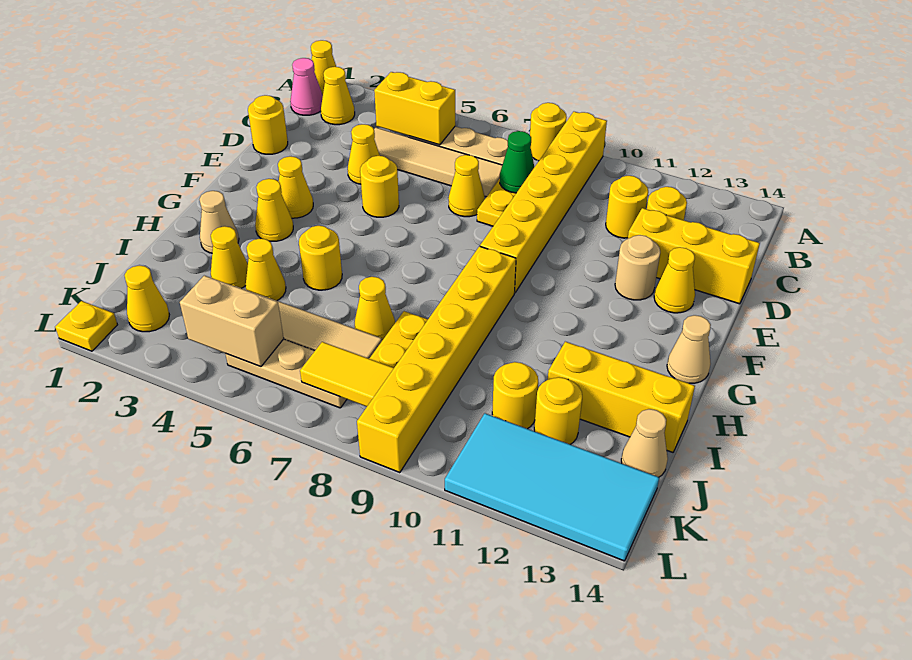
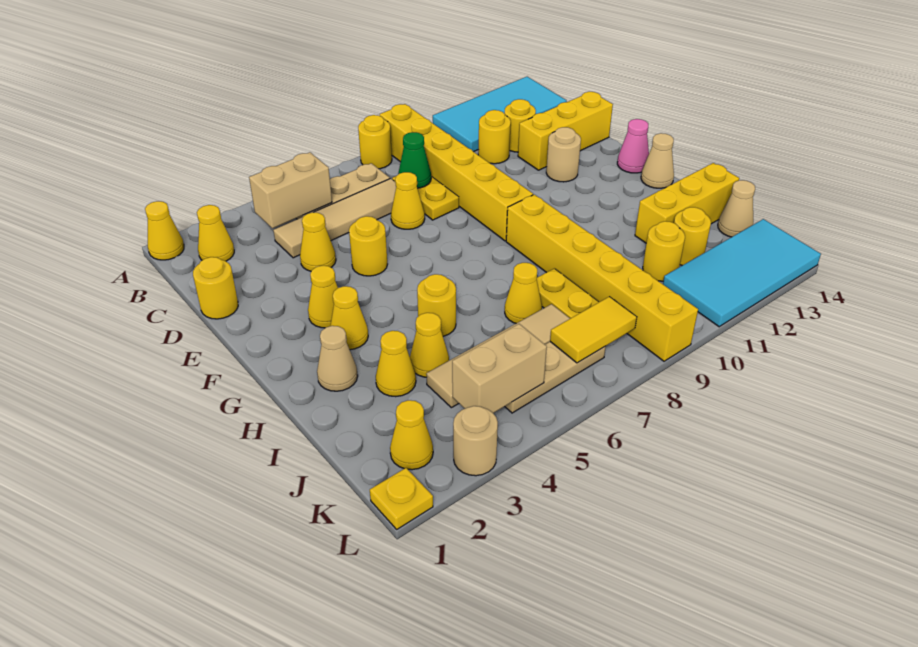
none -> cyan 2x4 tile [433,77,567,152]
pink 1x1 cone [290,58,323,115] -> pink 1x1 cone moved to [617,119,649,173]
yellow 1x2 brick [374,72,455,145] -> tan 1x2 brick [249,152,332,228]
yellow 1x1 cone [654,247,695,313] -> none
none -> tan 1x1 round brick [453,406,498,476]

